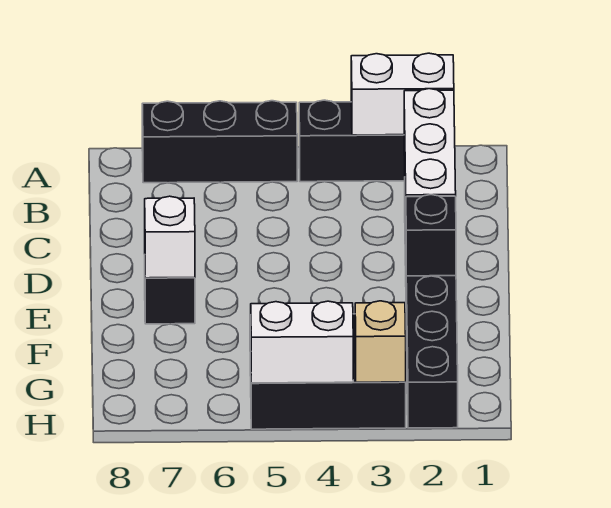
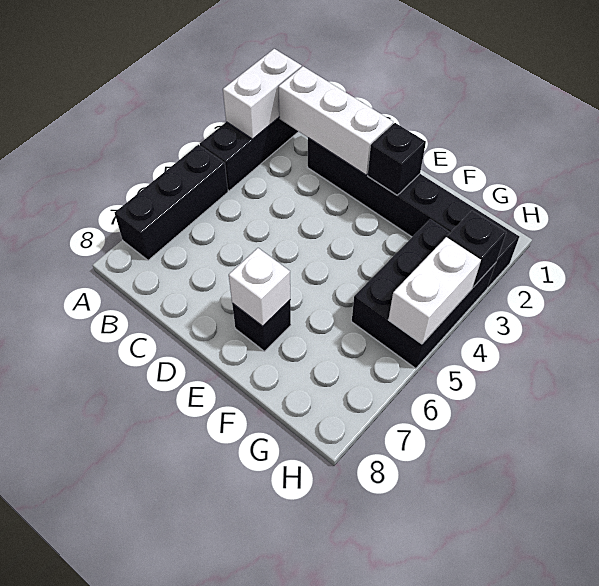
tan 1x1 brick [355,301,406,382] -> black 1x1 brick [447,211,506,287]

